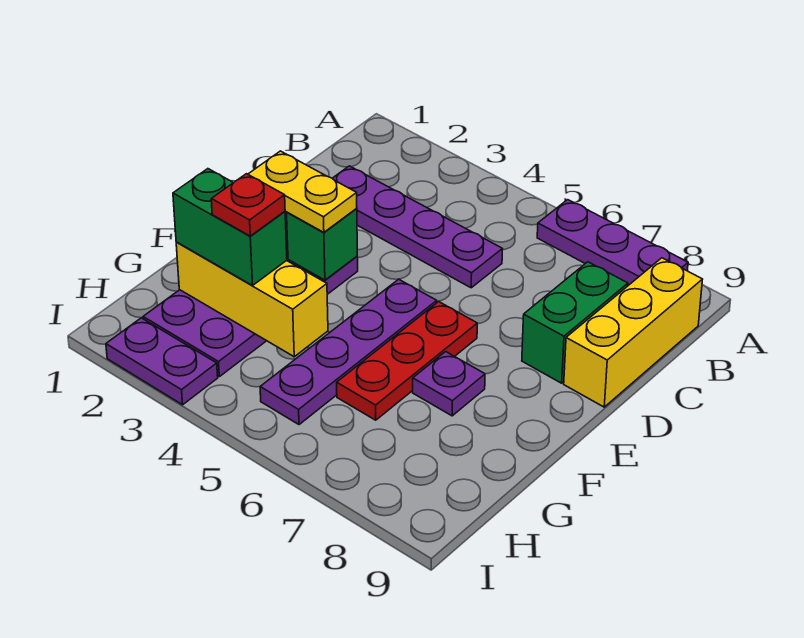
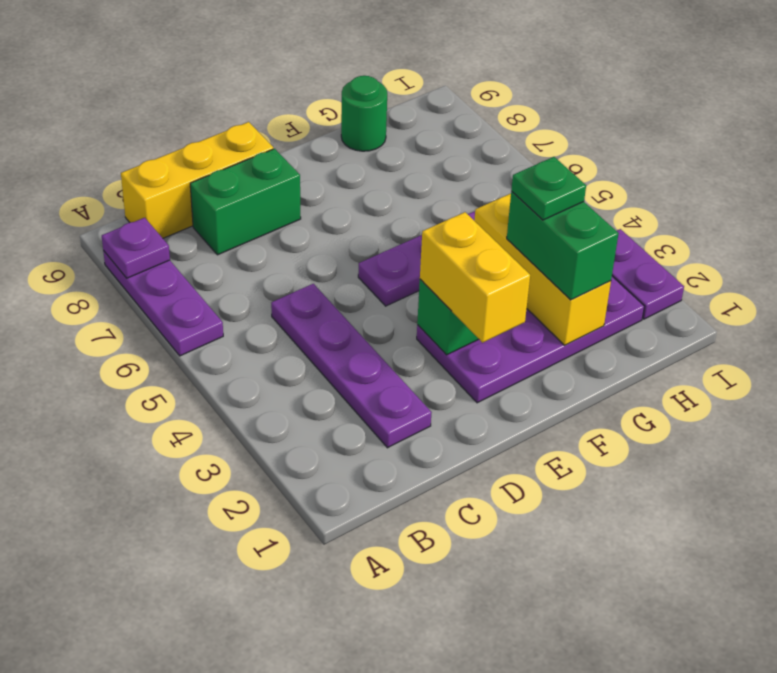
yellow 1x2 plate [248,151,357,232] -> yellow 1x2 brick [420,212,530,343]
red 1x3 plate [337,302,477,420] -> none
purple 1x1 plate [413,352,485,416] -> purple 1x1 plate moved to [102,218,170,278]
red 1x1 plate [211,174,285,236] -> green 1x1 plate [511,157,586,220]
none -> green 1x1 round brick [341,76,387,151]

